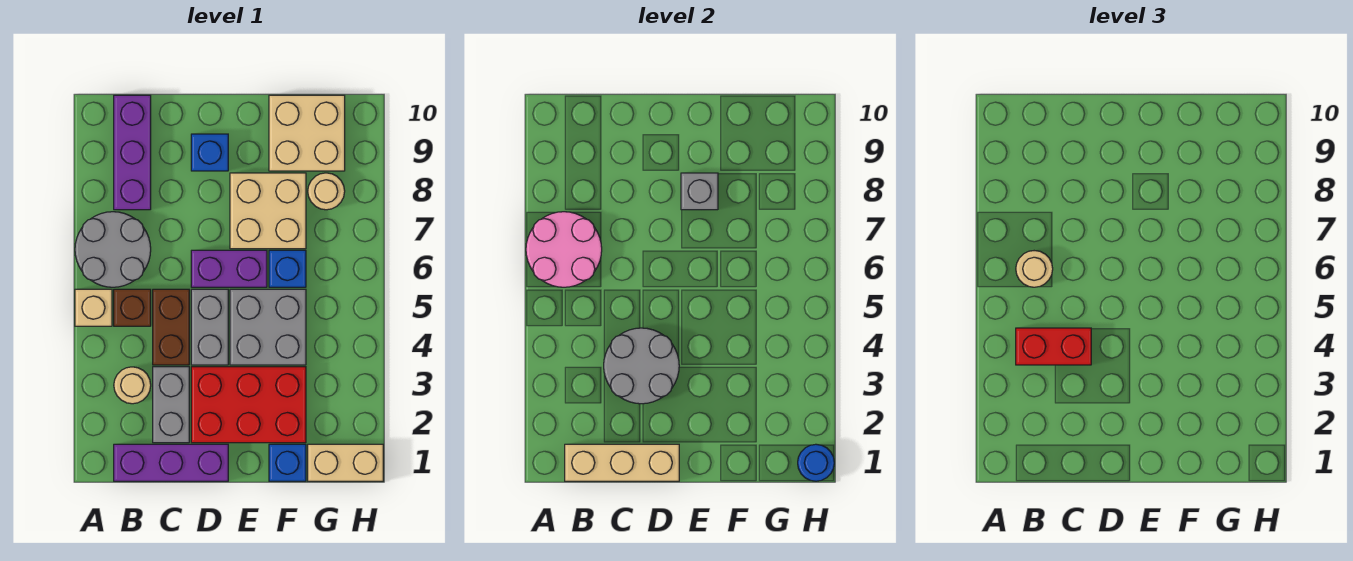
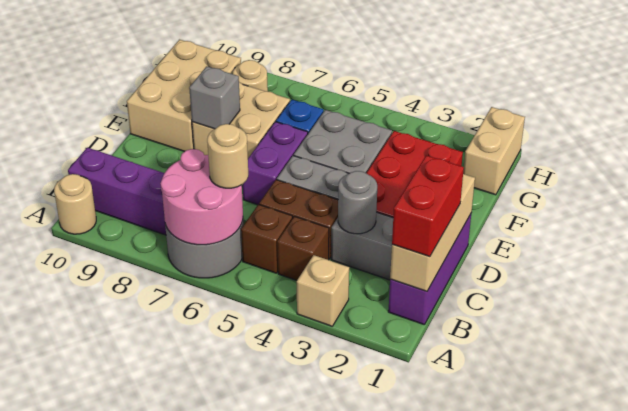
tan 1x1 brick [75,289,112,326] -> tan 1x1 brick moved to [297,255,349,326]
tan 1x1 round brick [114,367,151,404] -> tan 1x1 round brick moved to [54,174,96,234]
none -> brown 1x1 brick [277,216,329,280]
red 1x2 brick [1016,328,1091,365] -> red 1x2 brick moved to [392,155,464,257]
grey 2x2 round brick [604,328,679,404] -> grey 1x1 round brick [338,171,377,234]
blue 1x1 brick [191,134,228,171] -> none
blue 1x1 brick [269,444,306,481] -> none
tan 2x2 brick [269,95,345,171] -> tan 2x3 brick [127,40,241,152]
blue 1x1 round brick [798,444,834,481] -> none

